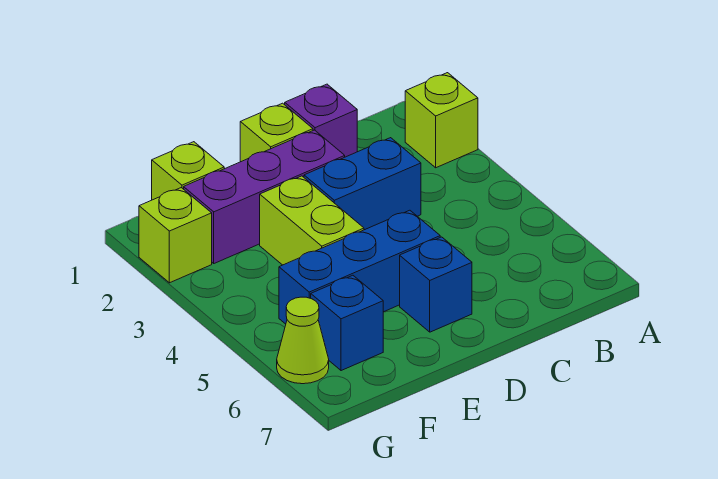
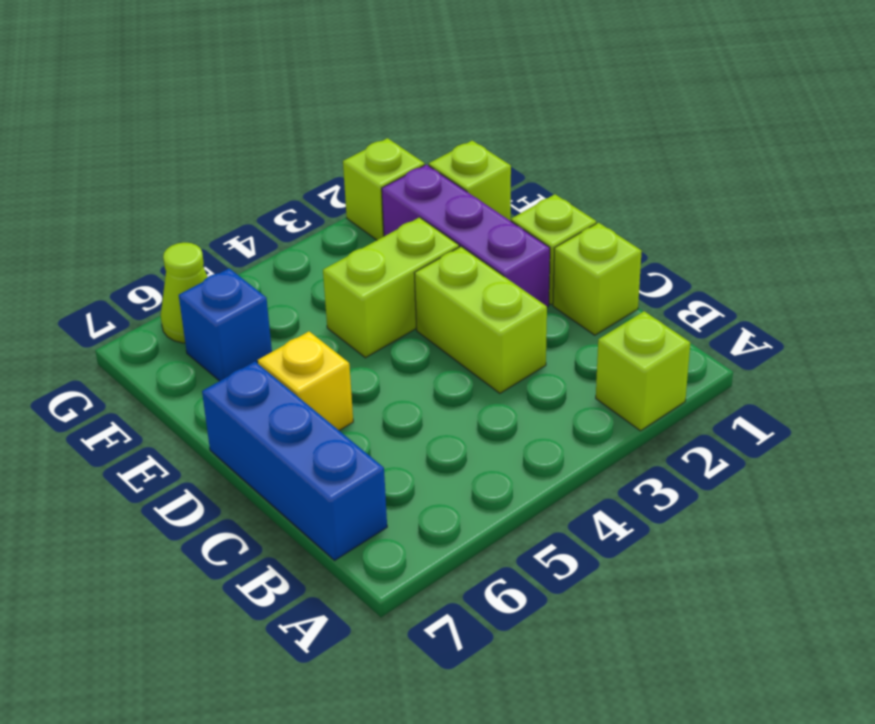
purple 1x1 brick [285,84,357,157] -> lime 1x1 brick [553,223,642,335]
blue 1x2 brick [304,138,421,230] -> lime 1x2 brick [414,247,547,393]
blue 1x3 brick [279,210,440,324] -> blue 1x3 brick moved to [202,362,387,560]
blue 1x1 brick [400,237,472,332] -> yellow 1x1 brick [258,332,353,430]

